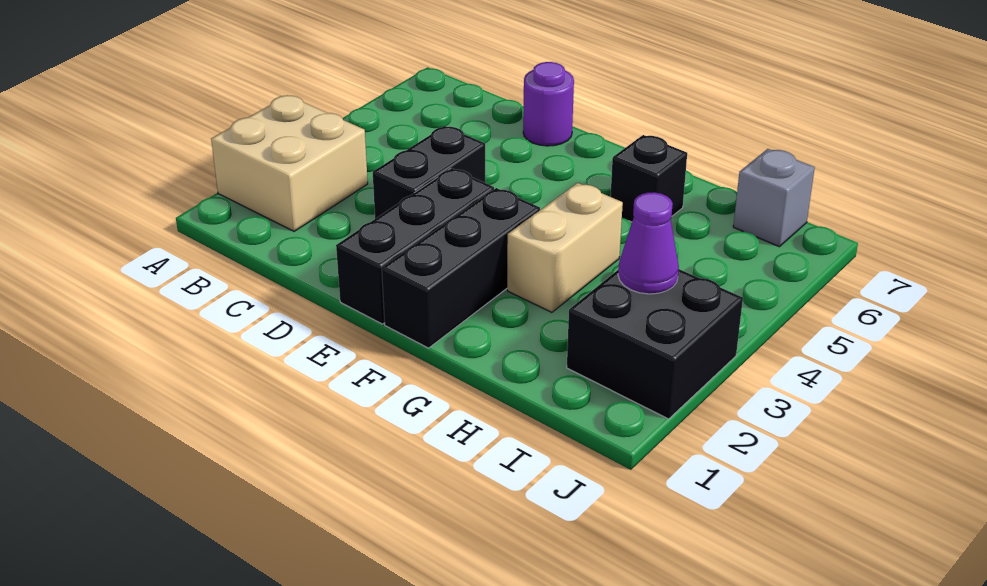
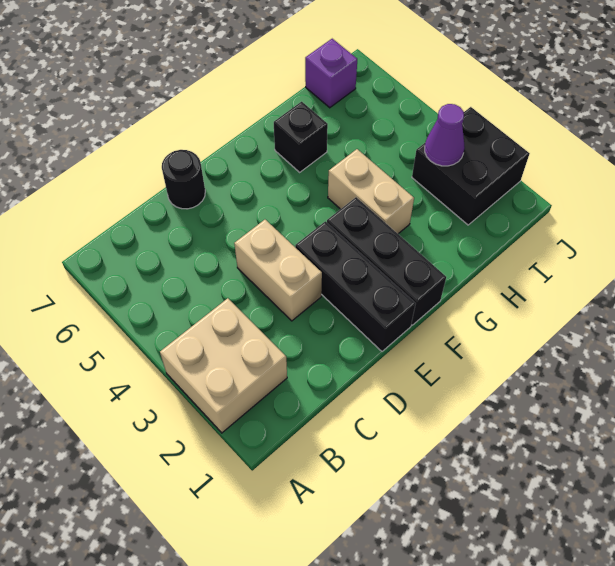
black 1x2 brick [373,126,485,219] -> tan 1x2 brick [234,220,322,321]
purple 1x1 round brick [523,62,574,146] -> black 1x1 round brick [162,150,205,209]
grey 1x1 brick [733,149,815,247] -> purple 1x1 brick [305,39,357,108]

